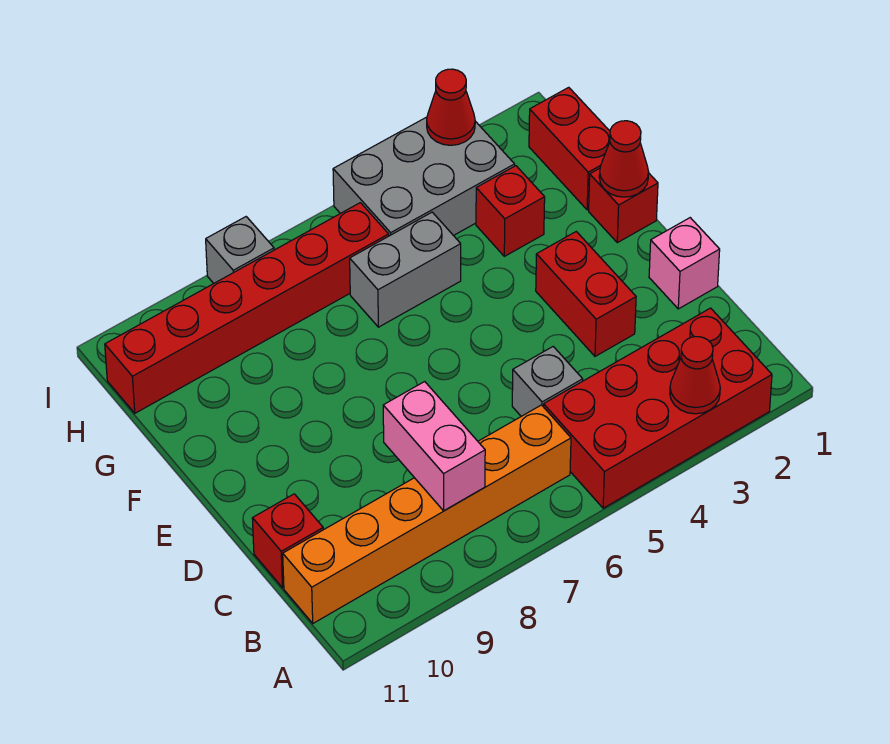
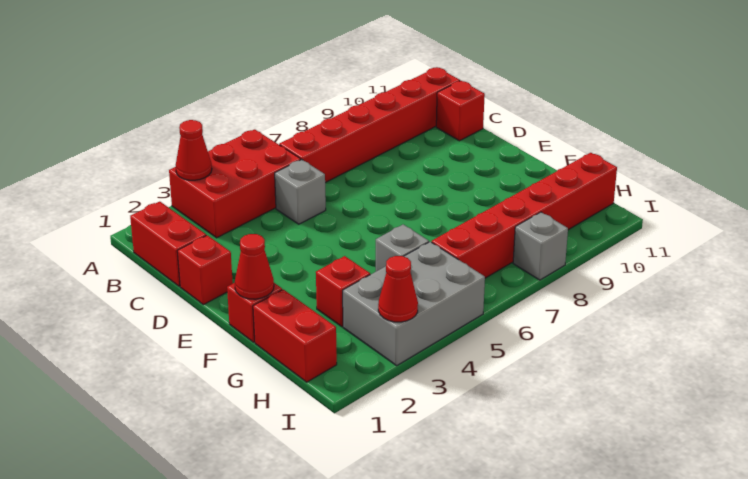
red 2x4 brick [544,308,772,508] -> red 2x3 brick [169,129,301,238]
orange 1x6 brick [283,405,571,623] -> red 1x6 brick [279,67,460,183]
pink 1x2 brick [383,382,485,511] -> none
pink 1x1 brick [649,218,720,309] -> red 1x1 brick [177,235,233,305]
red 1x2 brick [536,231,636,356] -> red 1x2 brick moved to [130,202,206,286]
grey 1x2 brick [350,212,461,327] -> grey 1x1 brick [376,224,429,271]

